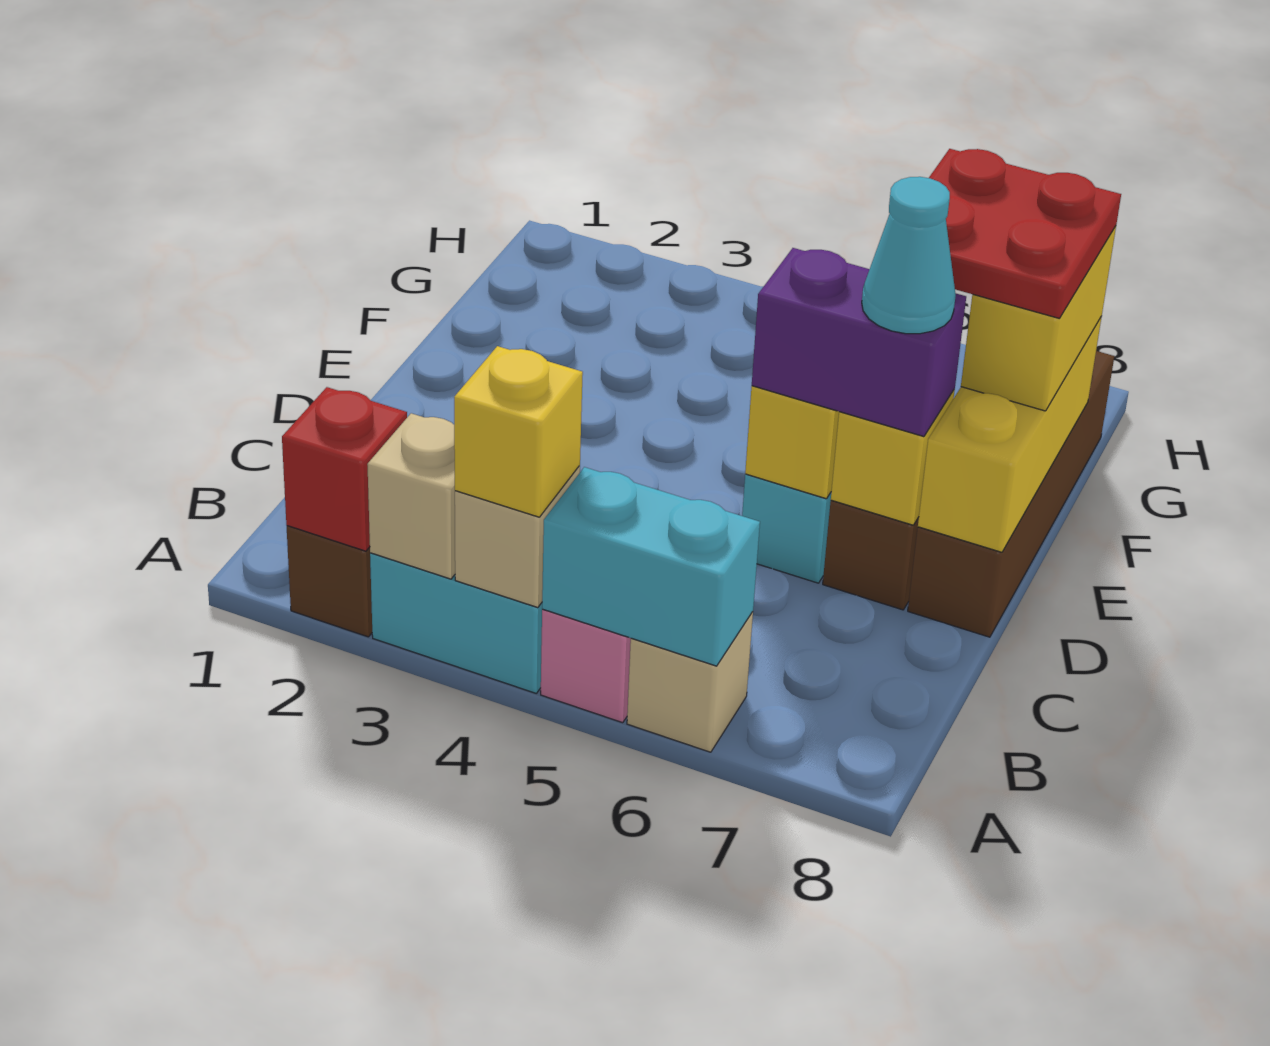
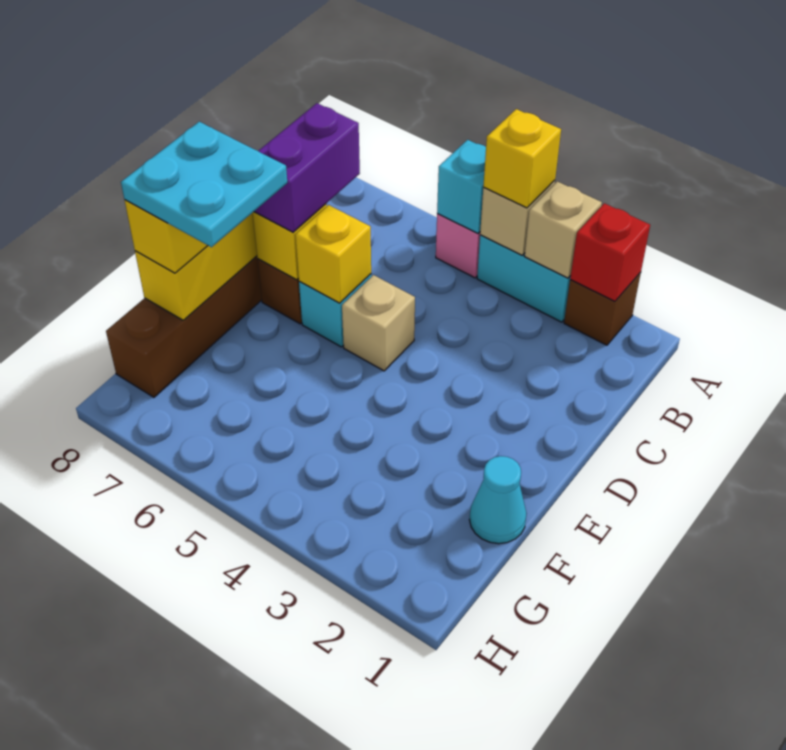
cyan 1x2 brick [542,467,760,666] -> cyan 1x1 brick [437,140,486,233]
tan 1x1 brick [627,612,753,752] -> tan 1x1 brick moved to [342,275,415,371]
purple 1x2 brick [752,248,966,437] -> purple 1x2 brick turned to [254,103,360,232]
cyan 1x1 cone [862,177,956,334] -> cyan 1x1 cone moved to [469,456,527,544]
red 2x2 plate [929,149,1121,319] -> cyan 2x2 plate [121,122,287,247]

